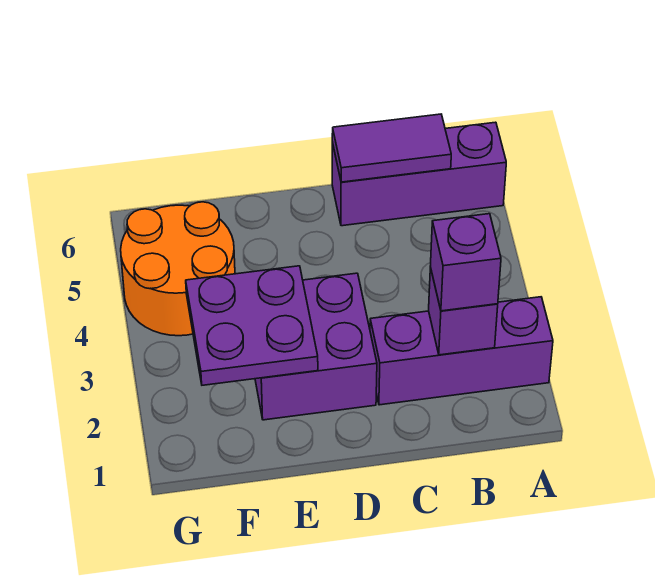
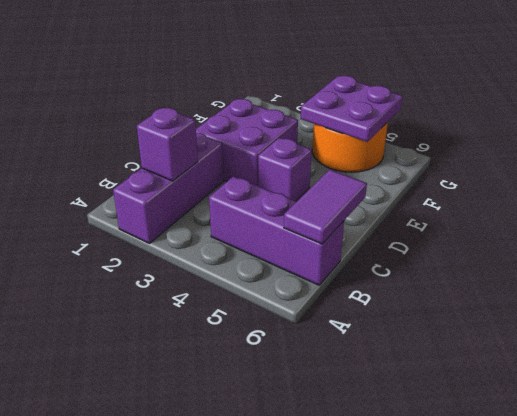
purple 1x3 brick [332,122,506,226] -> purple 1x3 brick turned to [209,177,344,285]
purple 1x1 brick [431,214,501,311] -> purple 1x1 brick moved to [258,138,312,201]
purple 2x2 plate [186,266,318,385] -> purple 2x2 plate moved to [301,76,403,142]

